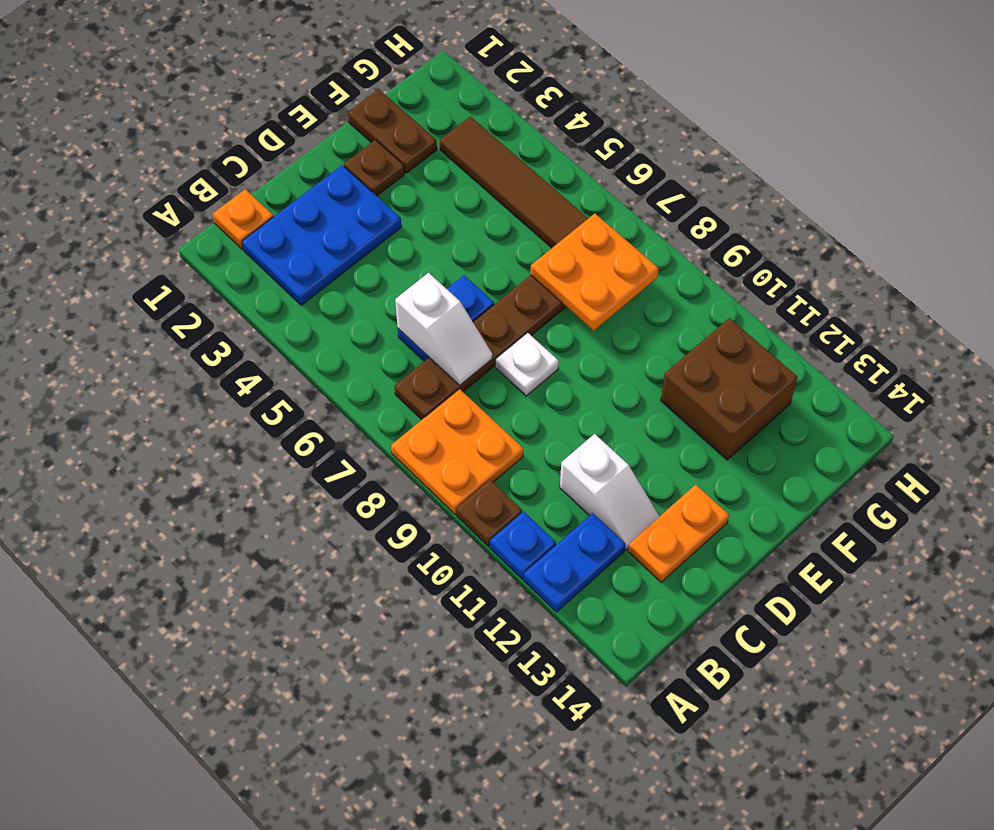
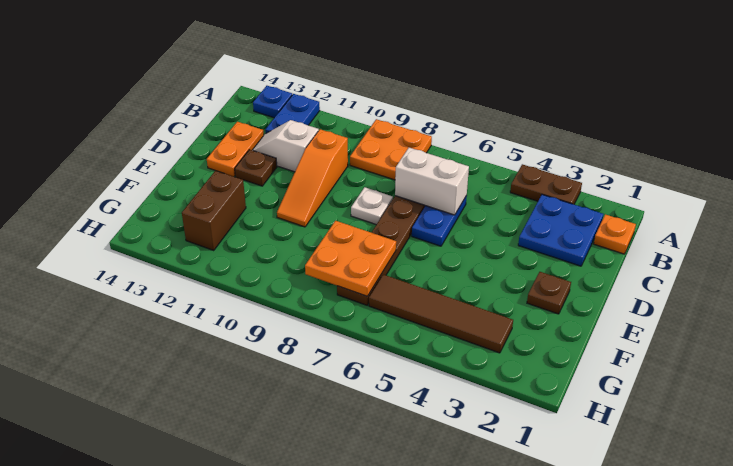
brown 1x1 plate [456,480,522,546] -> brown 1x1 plate moved to [235,150,277,186]
blue 1x1 plate [490,511,556,579] -> blue 1x1 plate moved to [253,86,292,118]
blue 2x3 plate [242,165,401,305] -> blue 2x2 plate [518,195,603,266]
white 1x2 slope [395,273,492,385] -> white 1x2 brick [395,148,469,215]
none -> orange 1x3 slope [277,129,348,227]
brown 1x2 plate [348,89,437,173] -> brown 1x2 plate moved to [510,164,582,204]
brown 2x2 brick [661,318,798,460] -> brown 1x2 brick [182,171,246,250]

